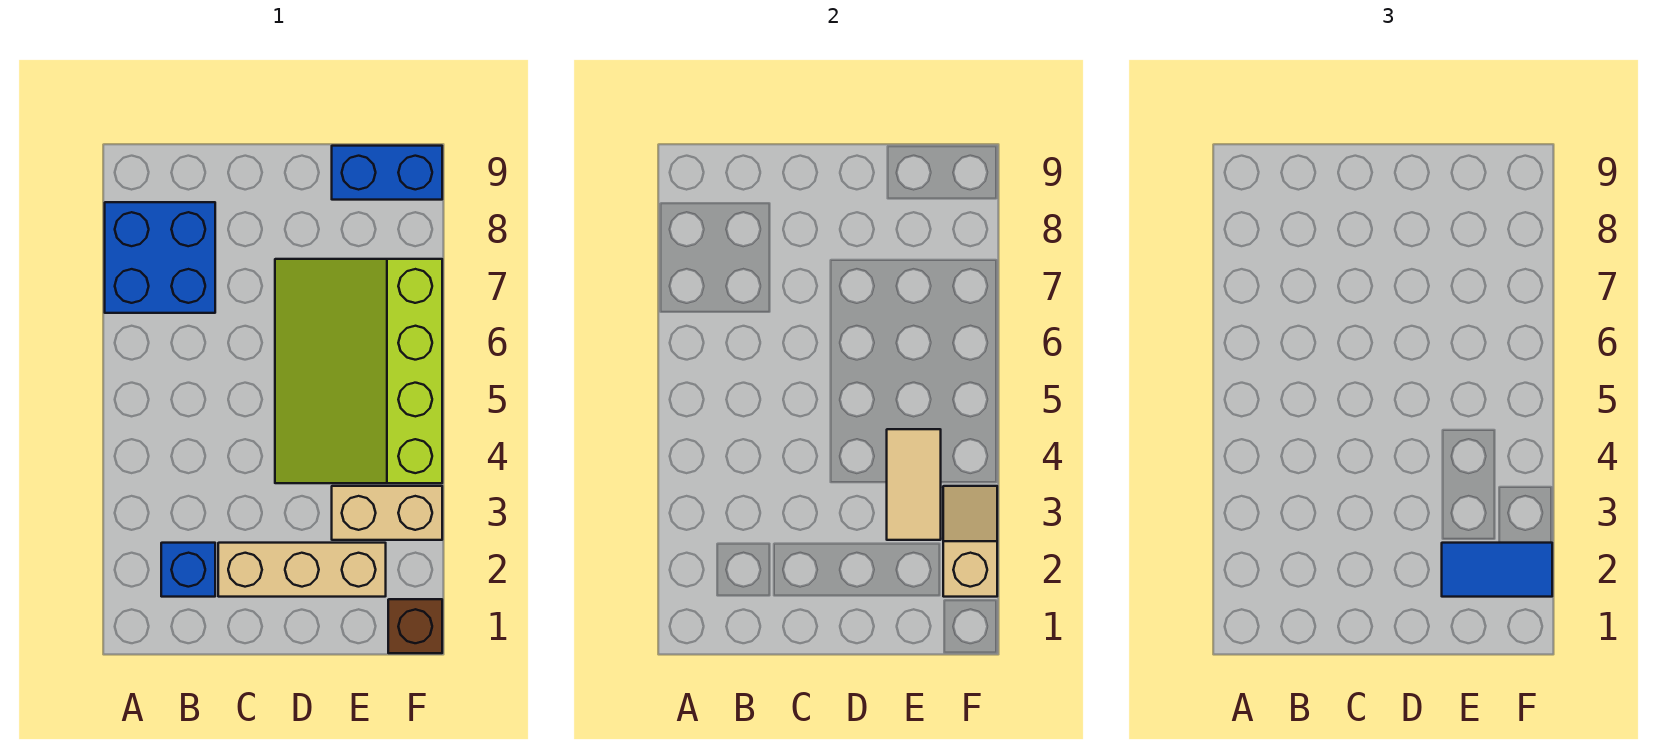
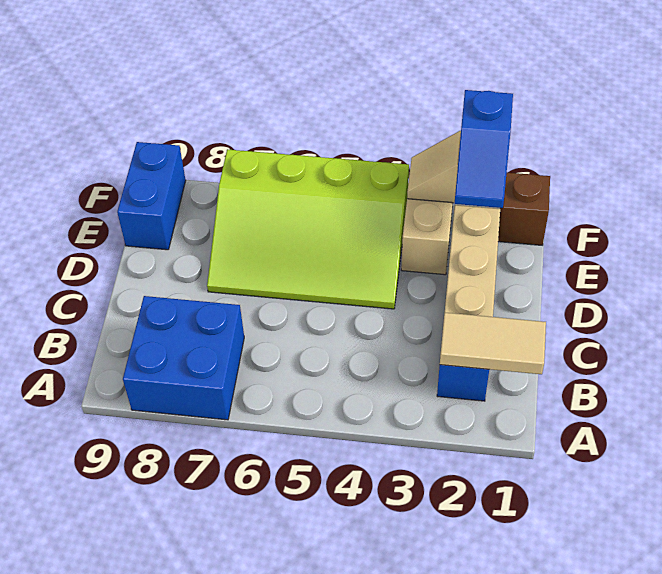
blue 1x2 tile [1442,543,1552,597] -> blue 1x2 slope [455,90,513,208]
tan 1x2 tile [887,429,941,540] -> tan 1x2 tile moved to [440,312,546,374]

